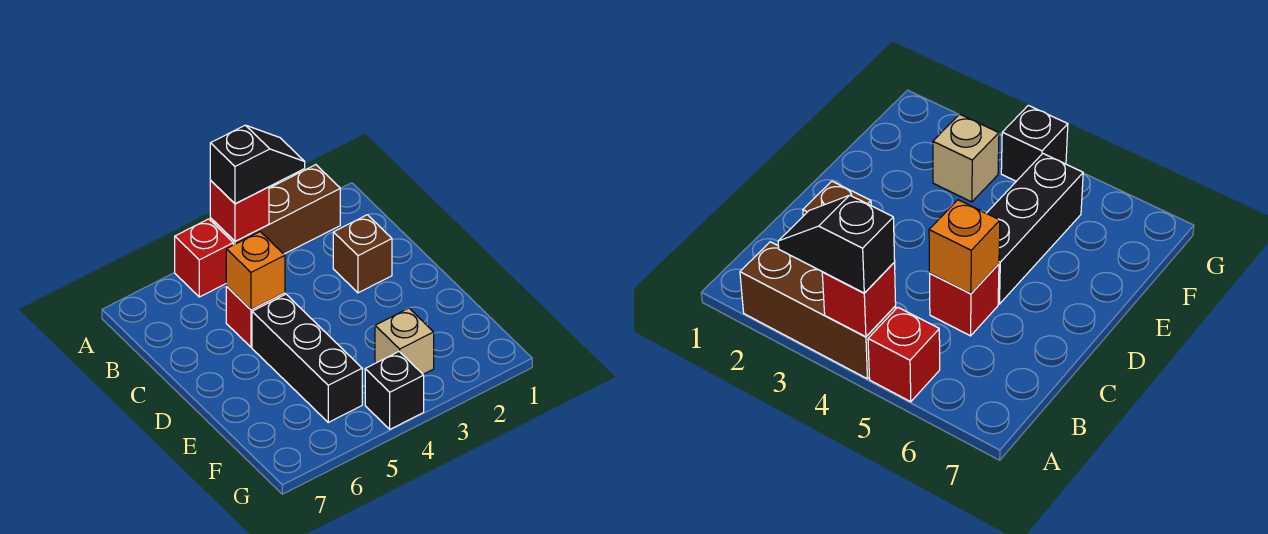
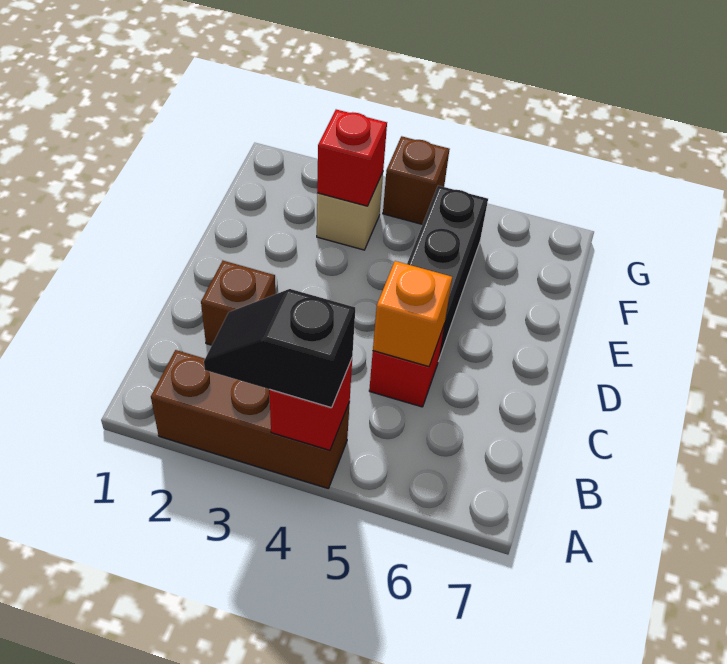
red 1x1 brick [175,219,233,297] -> red 1x1 brick moved to [317,110,387,206]
black 1x1 brick [365,352,424,429] -> brown 1x1 brick [383,136,450,224]

